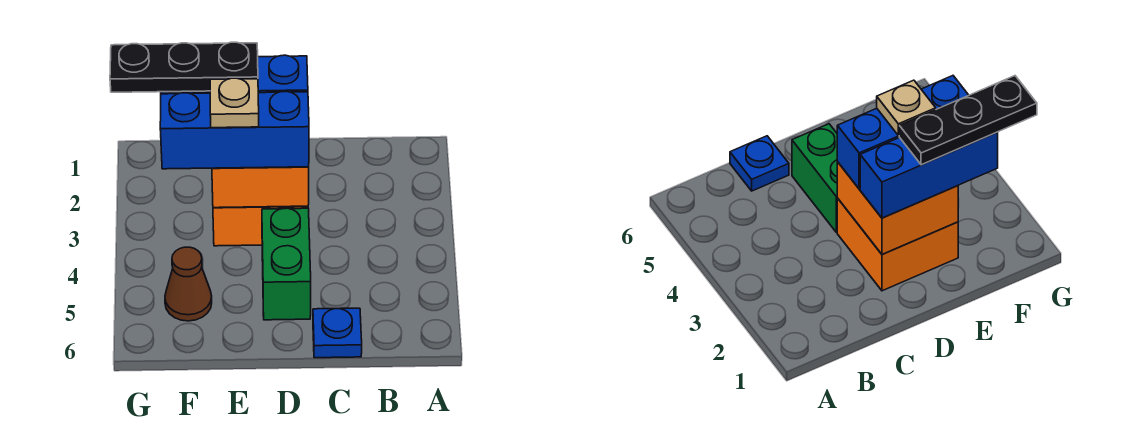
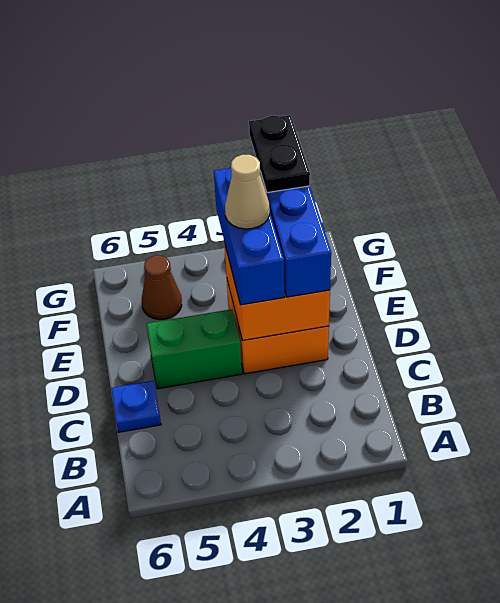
black 1x3 plate [110,42,258,92] -> black 1x2 plate [249,115,310,193]
tan 1x1 plate [210,78,259,128] -> tan 1x1 cone [225,155,270,229]

